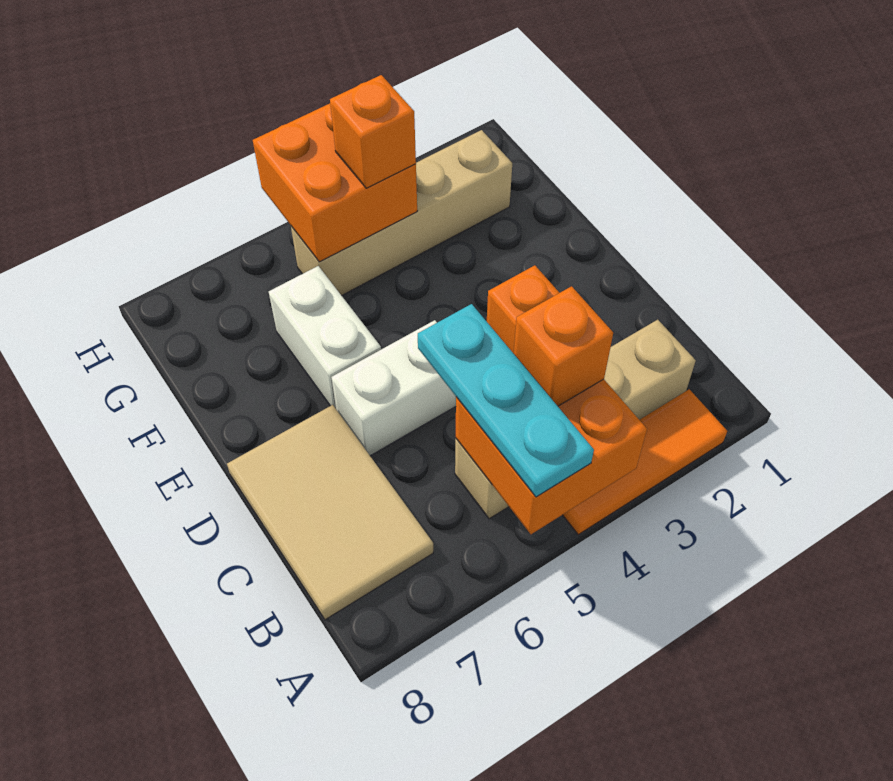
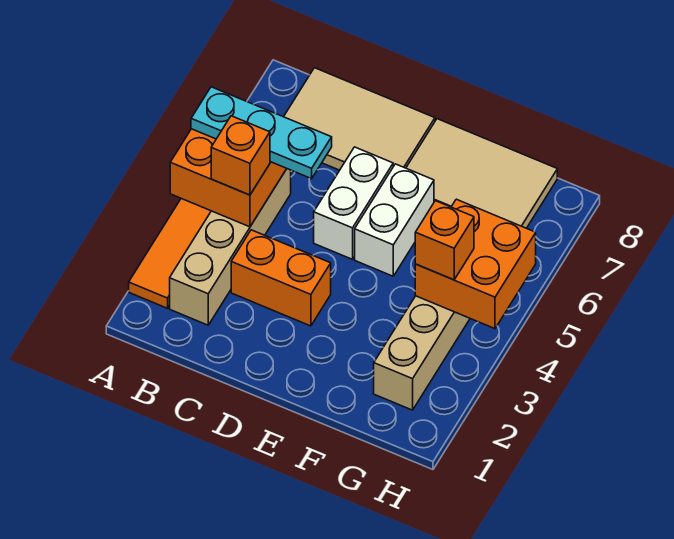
white 1x2 brick [269,266,381,408] -> white 1x2 brick turned to [355,164,434,276]
none -> tan 2x3 tile [406,119,557,228]

